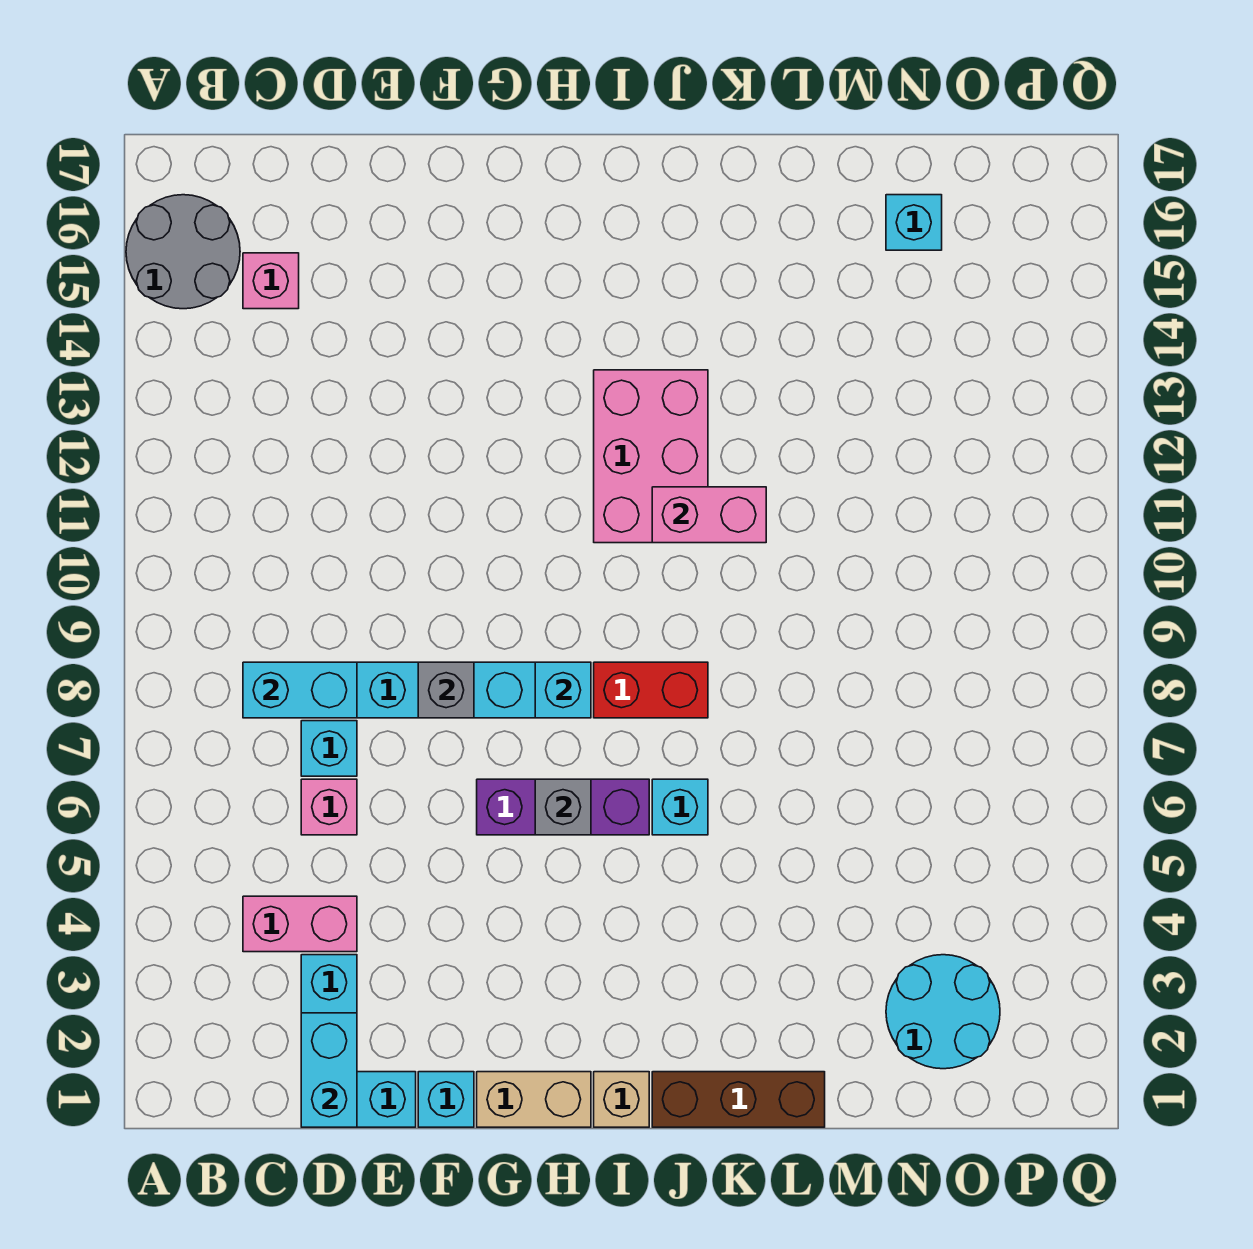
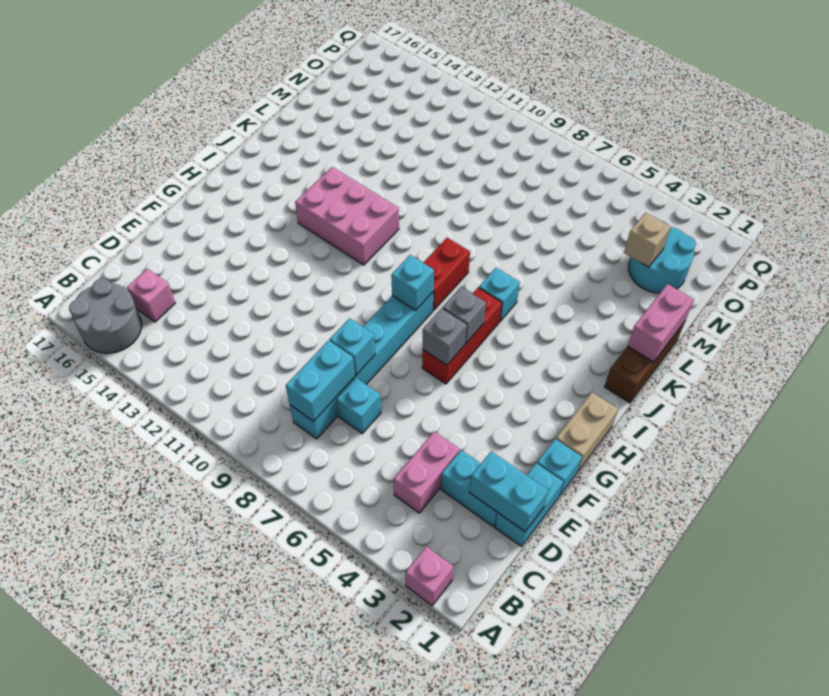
pink 1x1 brick [301,779,357,835] -> pink 1x1 brick moved to [406,547,453,606]
grey 1x1 brick [418,662,474,718] -> grey 1x1 brick moved to [423,308,467,365]
purple 1x3 brick [477,779,649,835] -> red 1x3 brick [422,288,502,384]
tan 1x1 brick [594,1072,649,1127] -> tan 1x1 brick moved to [624,212,671,267]
pink 1x2 brick [652,487,766,543] -> pink 1x2 brick moved to [628,284,694,362]
cyan 1x1 brick [886,195,942,250] -> cyan 1x1 brick moved to [330,318,375,375]

